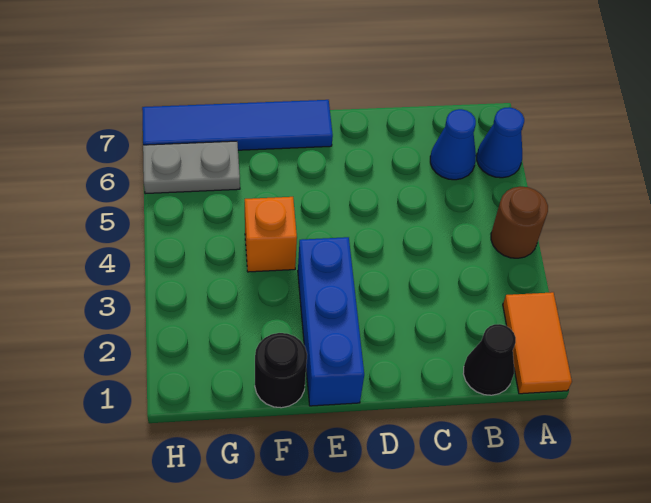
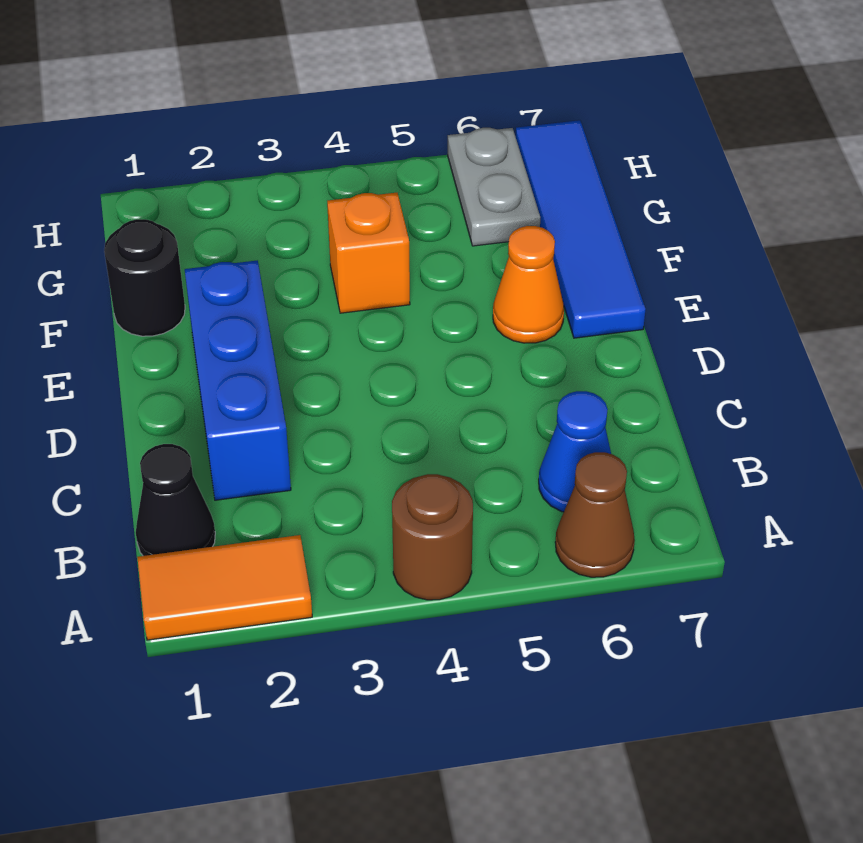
blue 1x1 cone [477,107,524,178] -> brown 1x1 cone [555,452,635,577]
blue 1x3 brick [298,237,364,406] -> blue 1x3 brick turned to [185,260,291,500]
none -> orange 1x1 cone [493,226,564,343]

